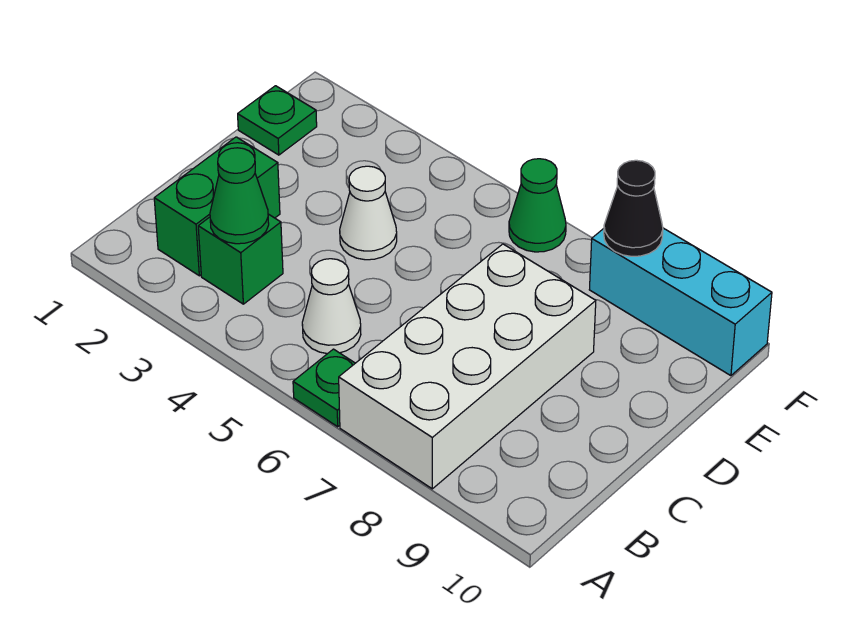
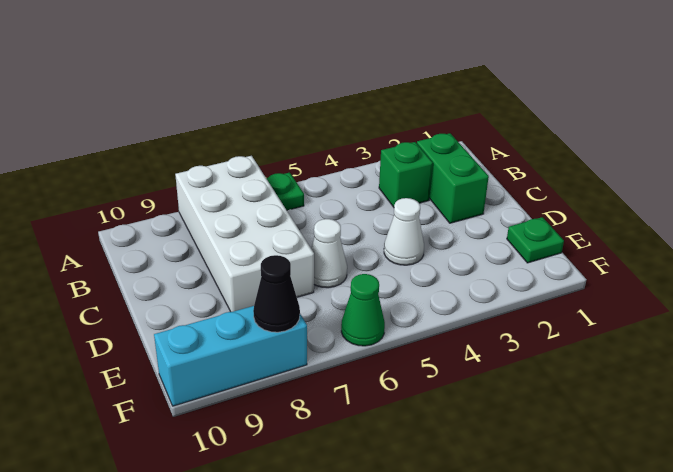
green 1x1 cone [210,148,269,244] -> none
white 1x1 cone [302,259,361,354] -> white 1x1 cone moved to [311,219,347,288]

